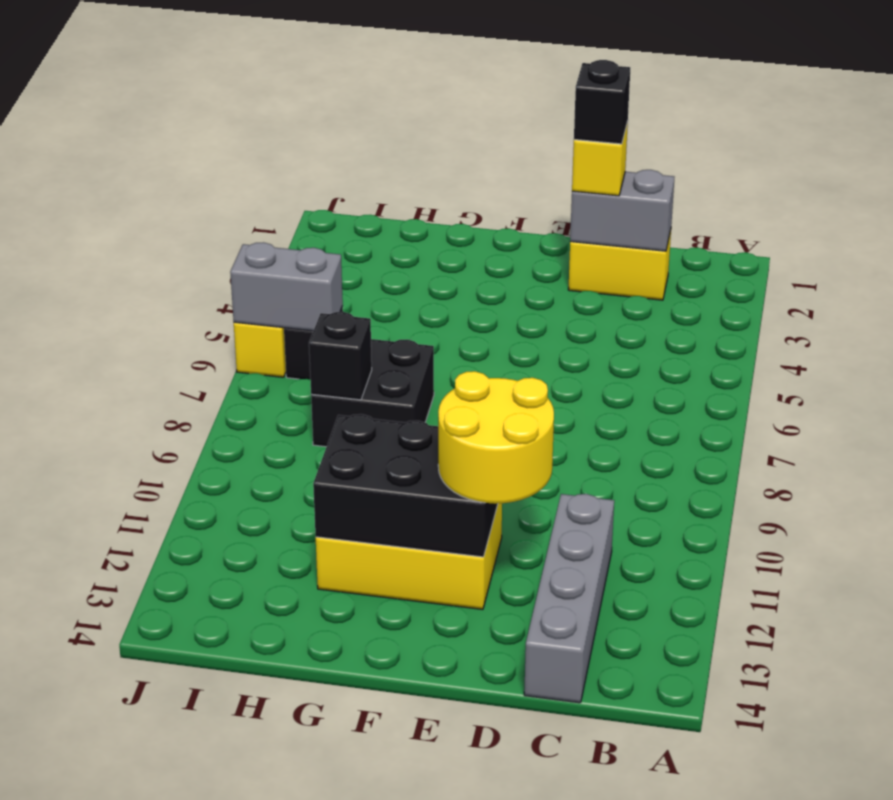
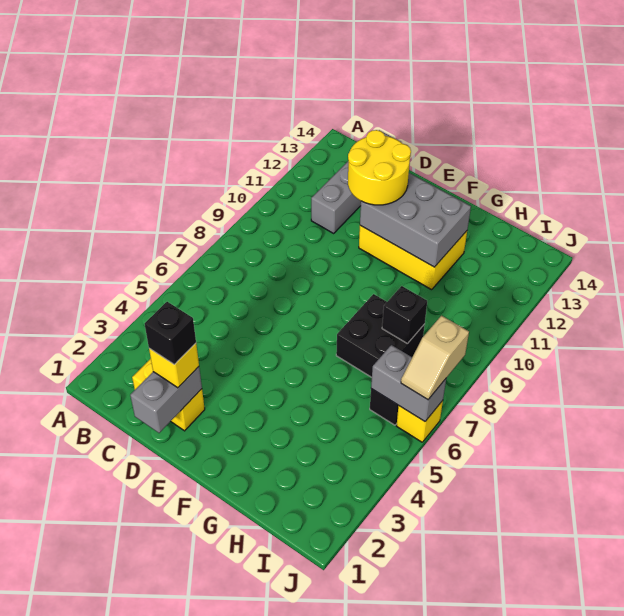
grey 1x2 brick [570,170,674,251] -> grey 1x2 brick turned to [130,367,202,433]
black 2x3 brick [313,414,498,557] -> grey 2x3 brick [360,173,471,267]
none -> tan 1x2 slope [401,316,469,400]

